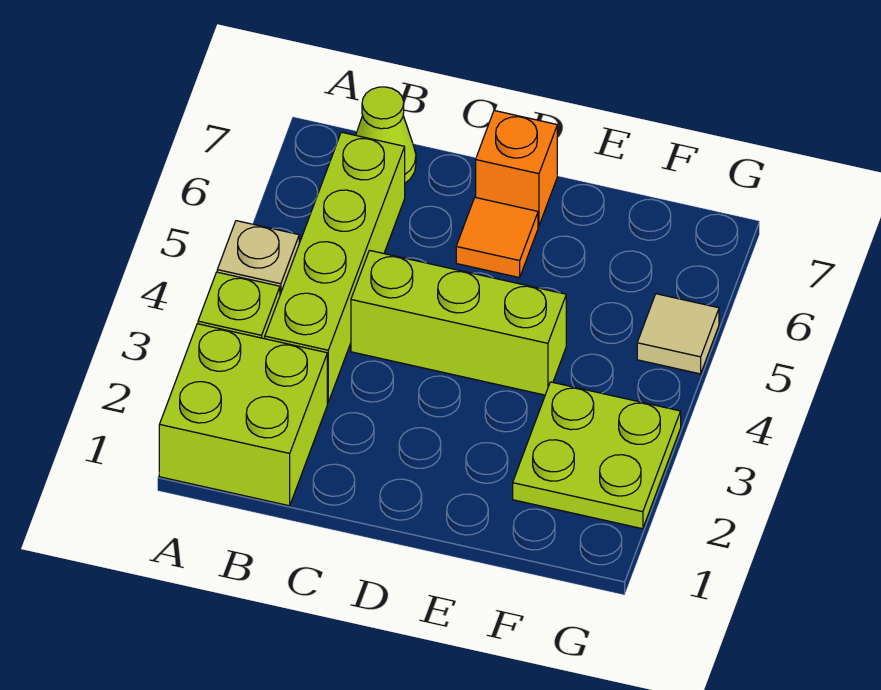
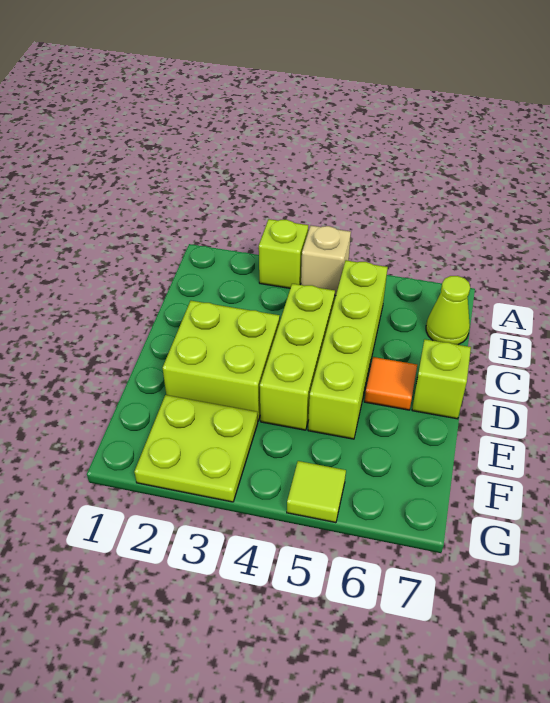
lime 2x2 brick [159,324,327,506] -> lime 2x2 brick moved to [163,301,280,420]
lime 1x4 brick [265,132,405,403] -> lime 1x4 brick turned to [308,260,388,439]
orange 1x1 brick [476,111,557,226] -> lime 1x1 brick [412,339,471,419]
tan 1x1 tile [637,294,719,374] -> lime 1x1 tile [287,461,346,523]

